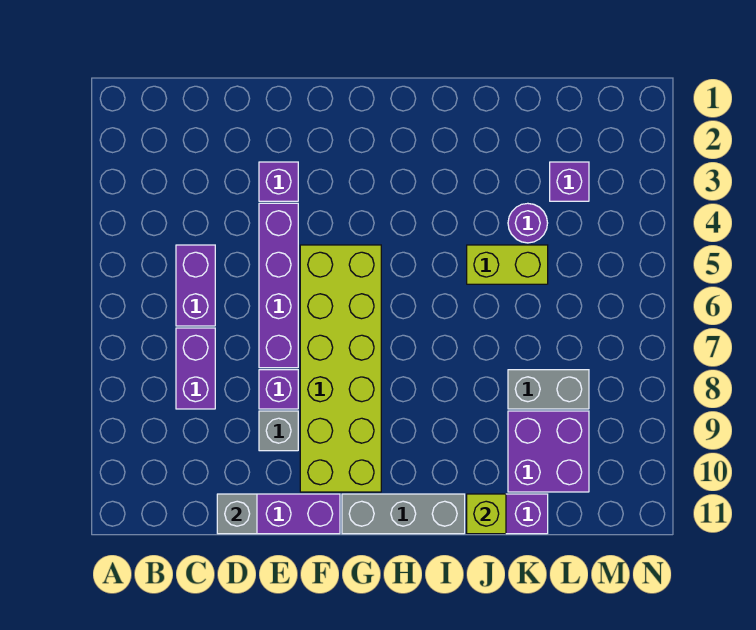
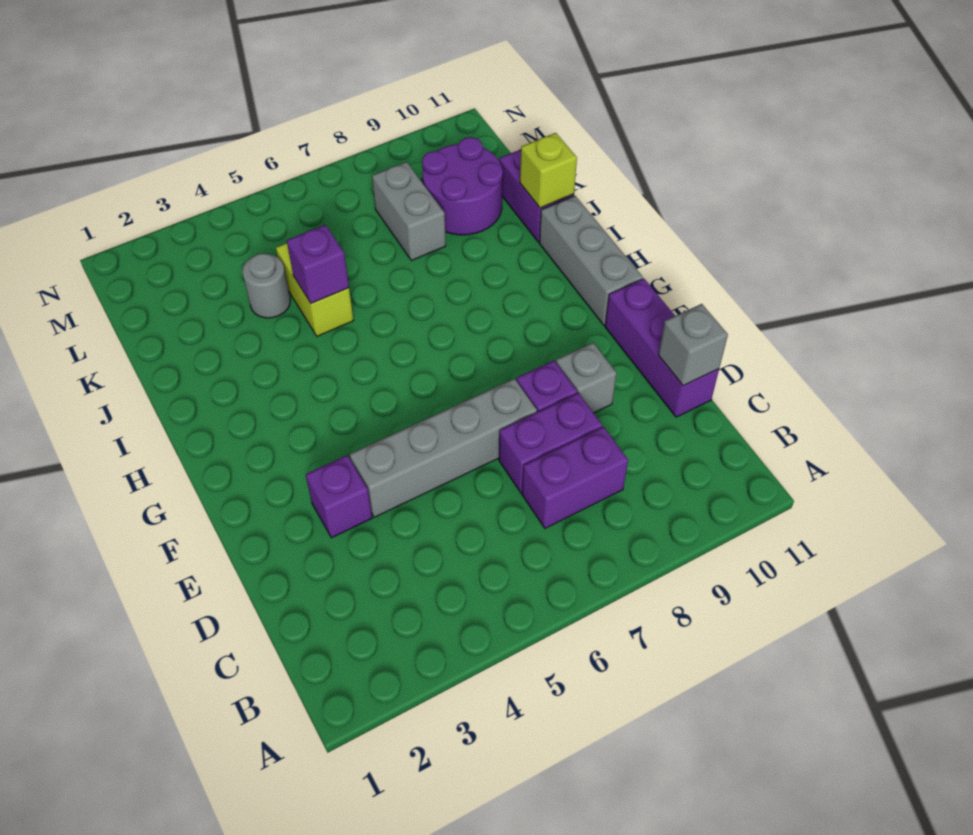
purple 1x2 brick [176,245,215,326] -> purple 1x2 brick moved to [499,393,602,493]
purple 1x4 brick [259,203,298,368] -> grey 1x4 brick [350,379,537,517]
lime 2x6 brick [300,245,381,492] -> none
purple 1x1 round brick [508,203,548,243] -> grey 1x1 round brick [242,253,290,318]
purple 2x2 brick [508,411,589,492] -> purple 2x2 round brick [422,137,503,235]
purple 1x1 brick [550,162,589,201] -> purple 1x1 brick moved to [287,225,349,303]

